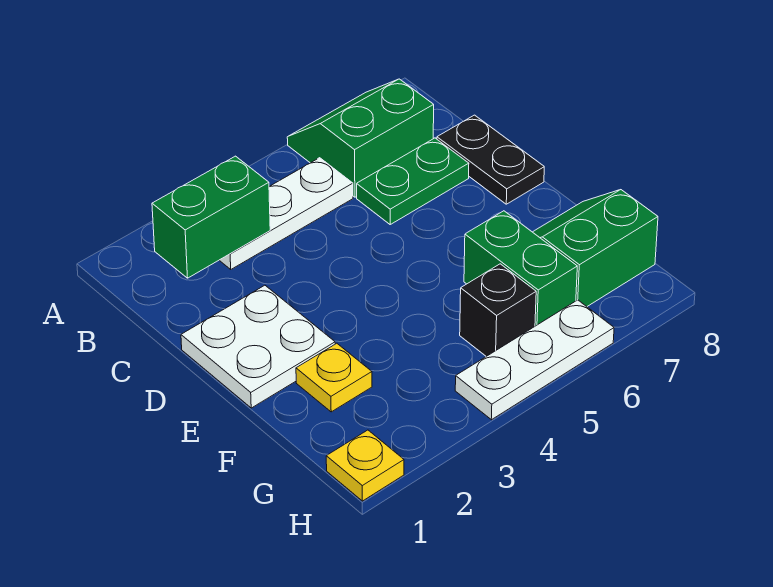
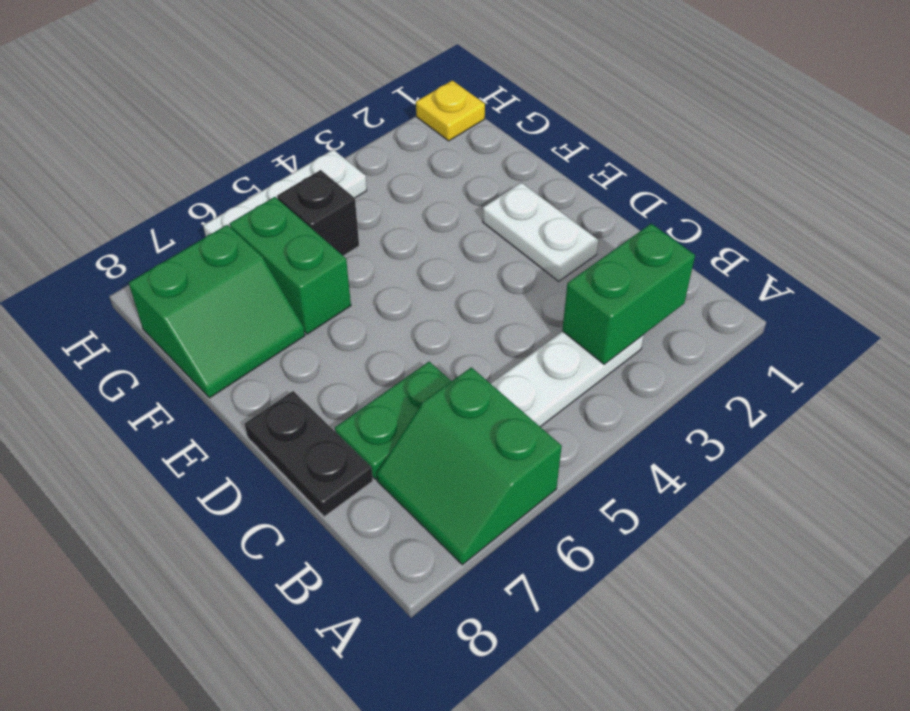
green 2x2 slope [287,79,434,197] -> green 2x2 slope turned to [377,367,562,565]
white 2x2 plate [181,285,335,408] -> white 1x2 plate [483,183,598,281]
yellow 1x1 plate [296,343,372,412] -> none

